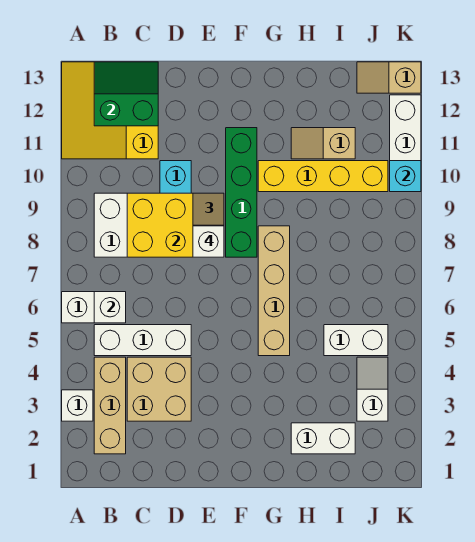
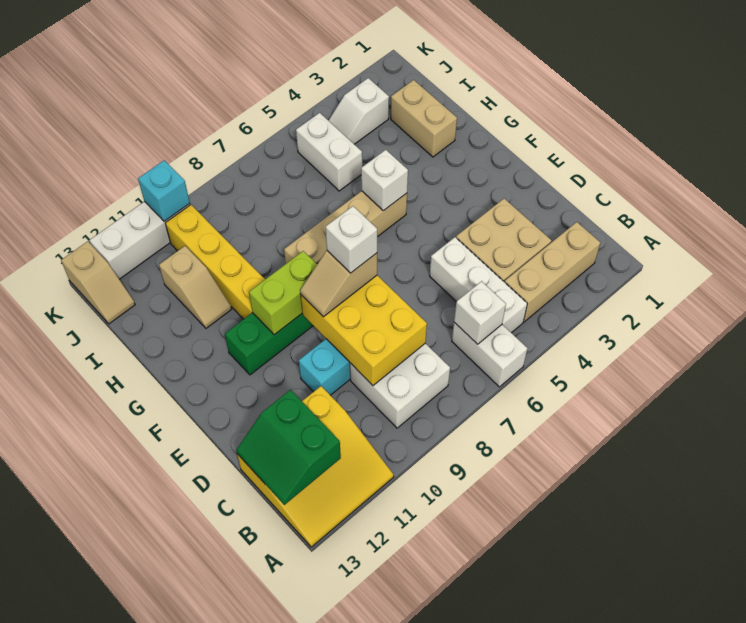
white 1x1 brick [62,390,93,421] -> white 1x1 brick moved to [361,150,408,211]
none -> lime 1x2 brick [249,251,317,335]
white 1x2 brick [291,423,355,454] -> tan 1x2 brick [391,80,457,157]

